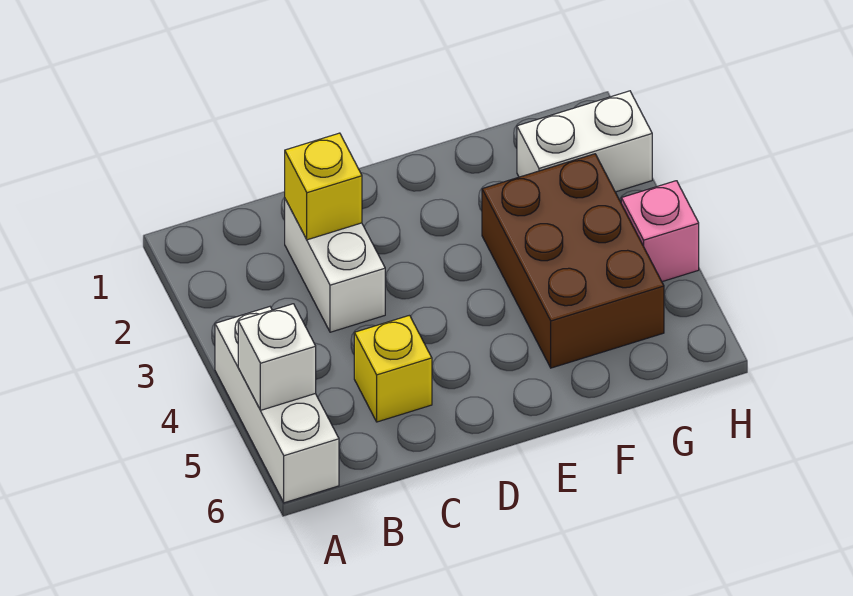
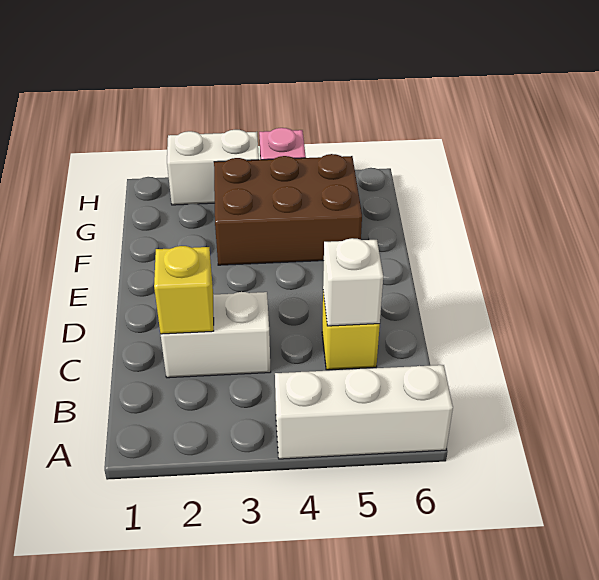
white 1x1 brick [238,304,316,410] -> white 1x1 brick moved to [323,238,383,326]
white 1x2 brick [517,91,652,192] -> white 1x2 brick turned to [167,130,259,205]

